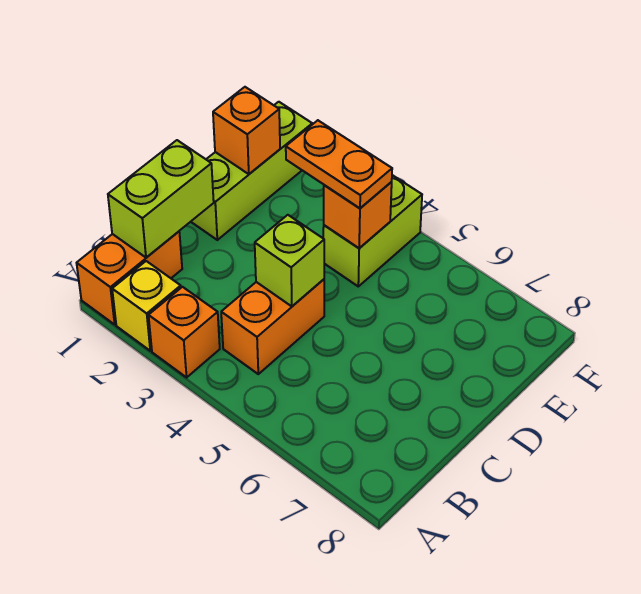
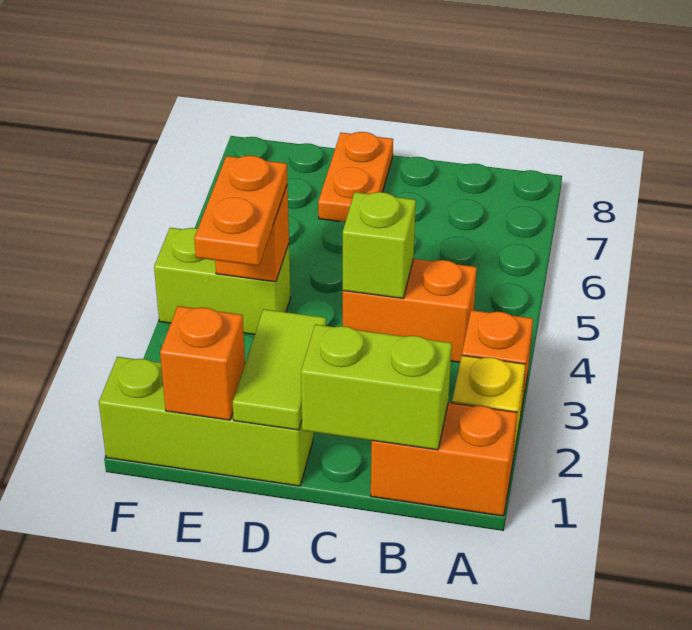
none -> lime 1x2 tile [233,309,326,430]
none -> orange 1x2 plate [318,132,393,222]

